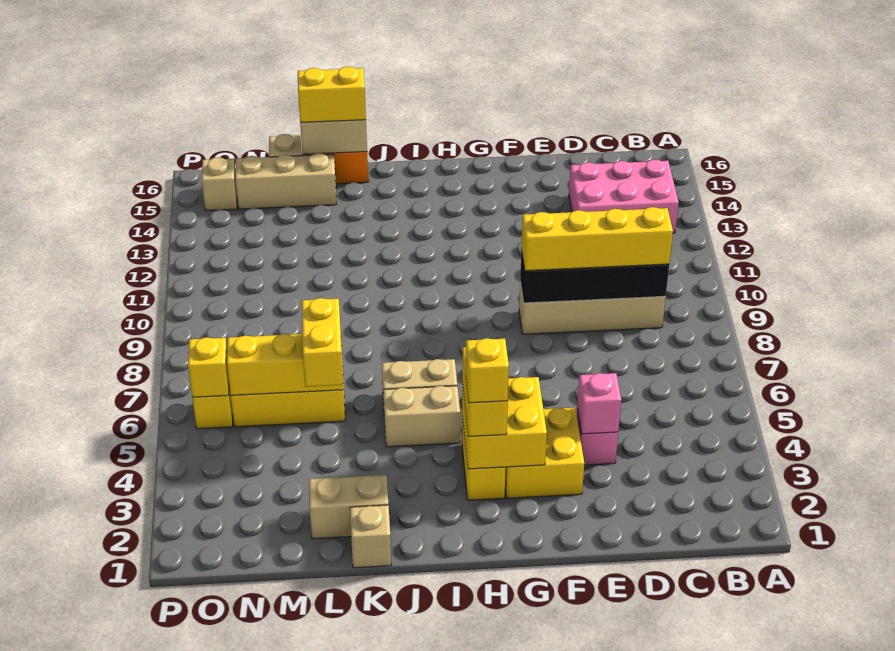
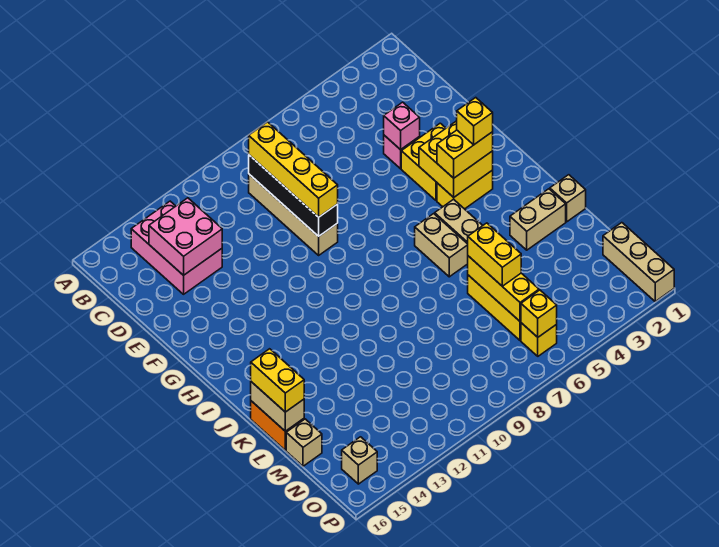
none -> pink 2x2 brick [149,198,222,275]
tan 1x2 brick [309,475,389,539] -> tan 1x2 brick turned to [510,189,566,250]
yellow 1x2 brick [302,298,343,387] -> yellow 1x2 brick turned to [468,223,521,286]
tan 1x3 brick [235,153,336,209] -> tan 1x3 brick moved to [603,223,674,301]

